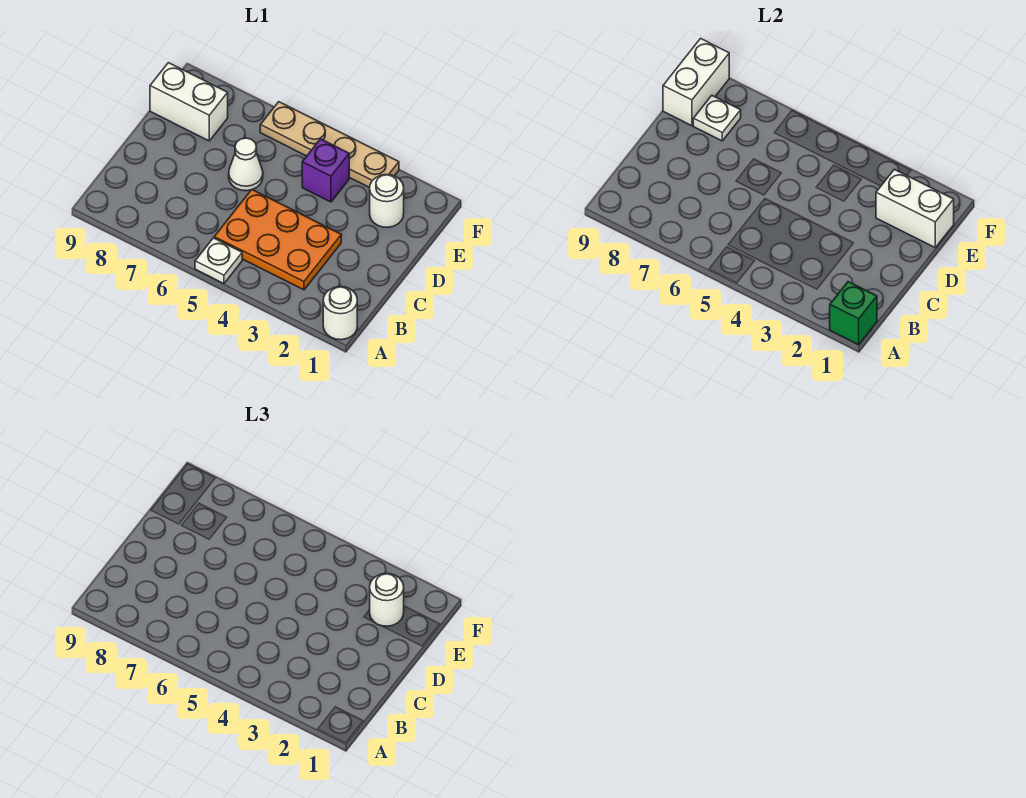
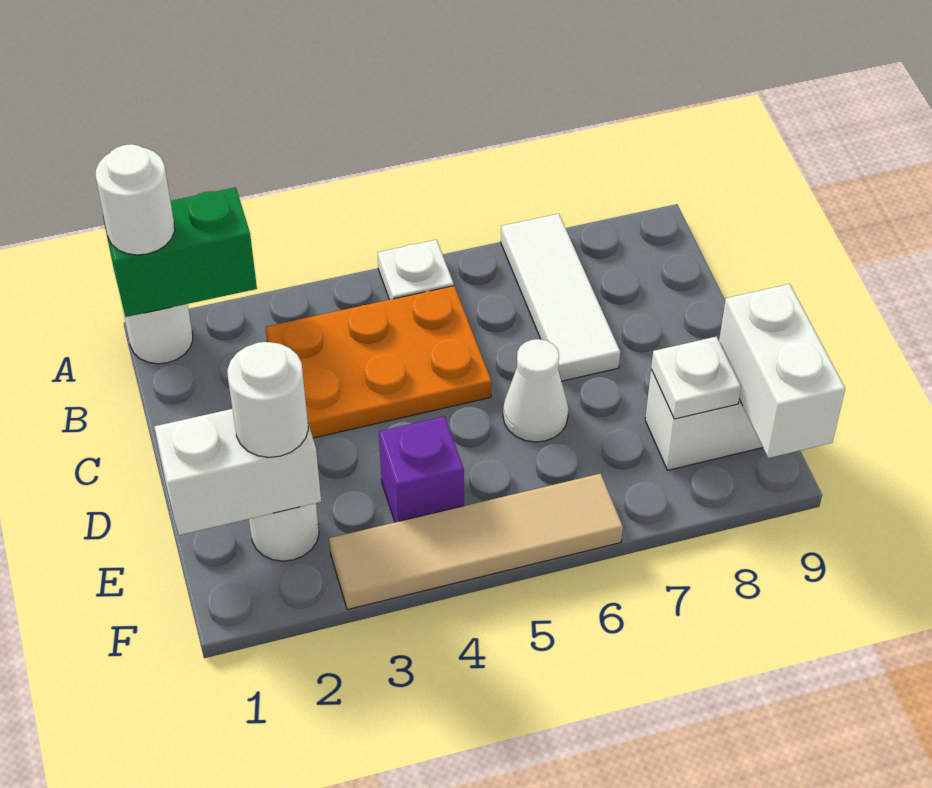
green 1x1 brick [830,282,877,345] -> green 1x2 brick [103,187,257,317]
none -> white 1x1 round brick [96,144,175,255]
none -> white 1x3 tile [501,214,620,381]
tan 1x4 plate [260,102,399,188] -> tan 1x4 tile [329,474,623,610]

